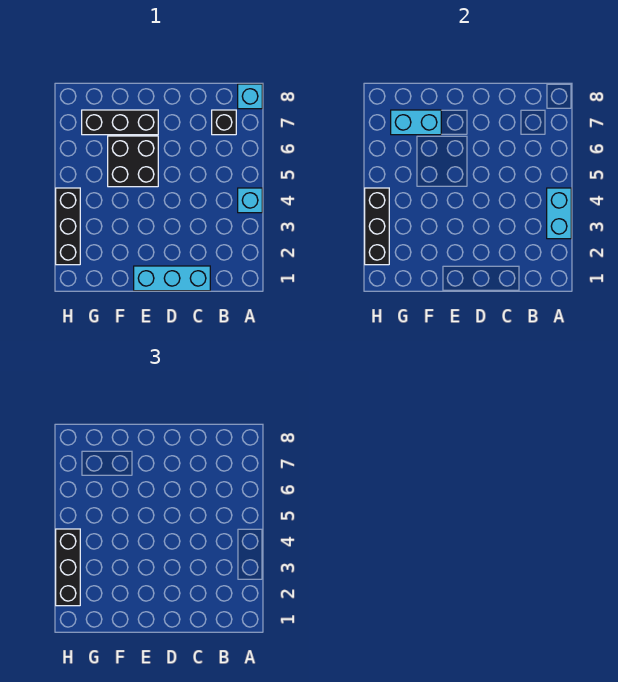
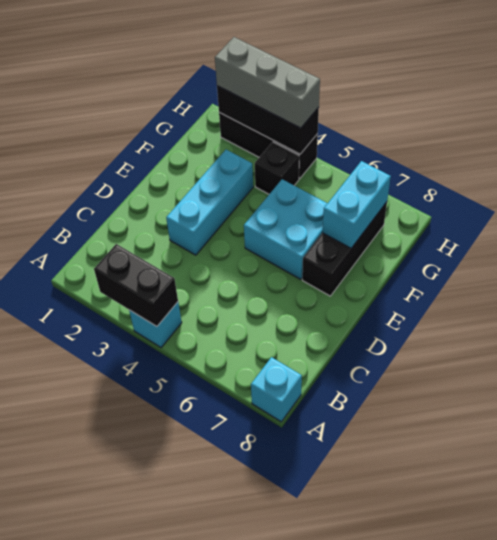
cyan 1x2 brick [547,188,571,239] -> black 1x2 brick [94,244,178,326]
black 1x1 brick [212,110,236,135] -> black 1x1 brick moved to [255,142,299,194]
cyan 1x3 brick [134,266,210,291] -> cyan 1x3 brick moved to [166,150,253,255]
black 2x2 brick [108,136,158,187] -> cyan 2x2 brick [244,179,328,279]
black 1x3 brick [56,529,80,606] -> grey 1x3 brick [215,37,320,128]

